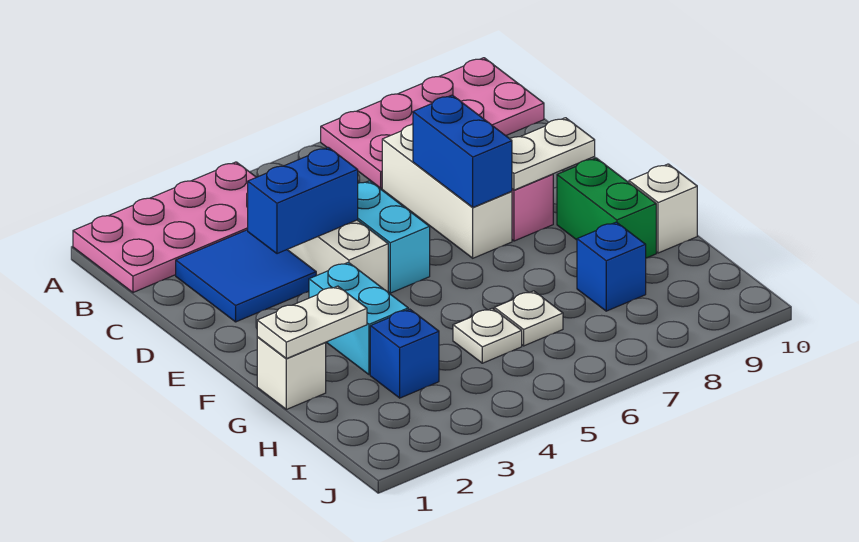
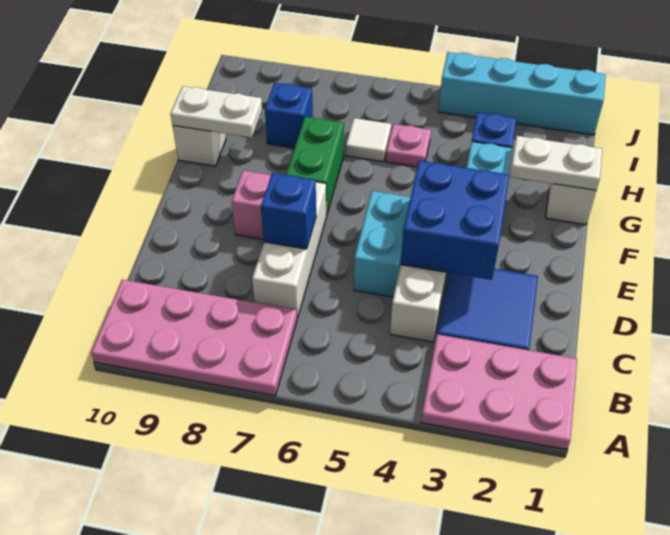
pink 2x4 plate [73,162,256,292] -> pink 2x3 plate [421,334,577,450]
blue 1x2 brick [248,147,358,254] -> blue 2x2 brick [401,161,509,280]
blue 1x2 brick [413,95,512,207] -> blue 1x1 brick [261,173,316,249]
white 1x2 plate [510,118,595,190] -> white 1x2 plate moved to [171,86,262,138]
green 1x2 brick [557,158,656,258] -> green 1x2 brick moved to [286,117,344,216]
white 1x1 plate [453,308,522,363] -> pink 1x1 plate [386,124,431,167]
white 1x1 plate [494,291,563,346] -> white 1x1 tile [346,118,391,162]
none -> cyan 1x4 brick [438,52,606,135]

